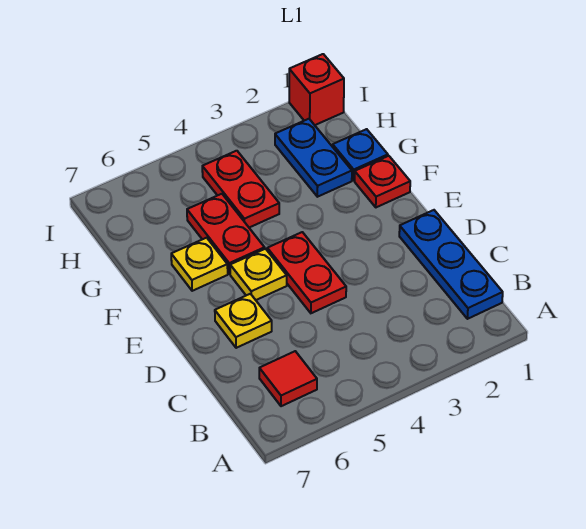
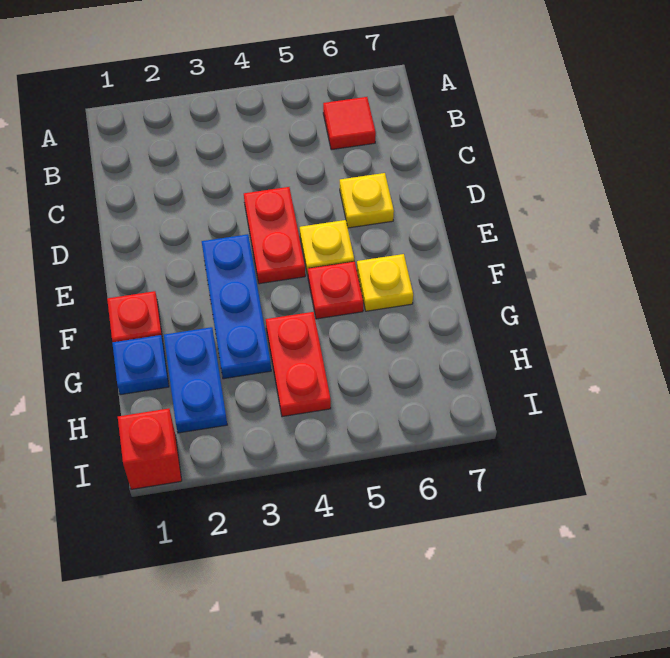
blue 1x3 plate [399,210,503,319] -> blue 1x3 plate moved to [202,234,271,379]
red 1x2 plate [187,194,265,274] -> red 1x1 plate [308,261,363,319]

